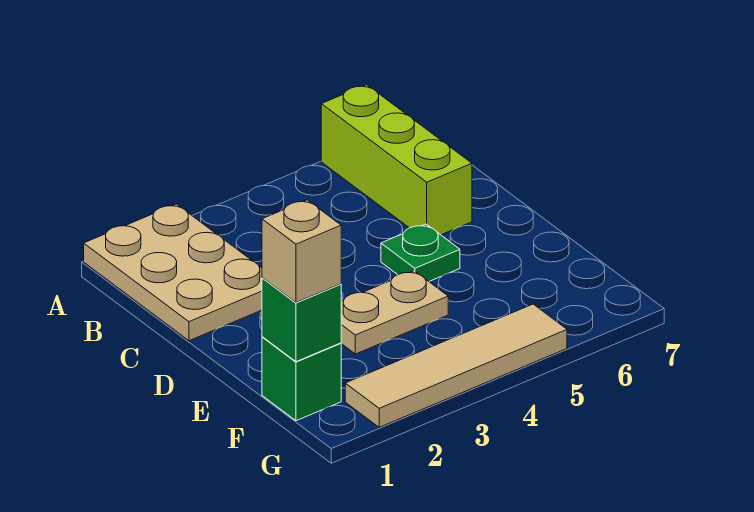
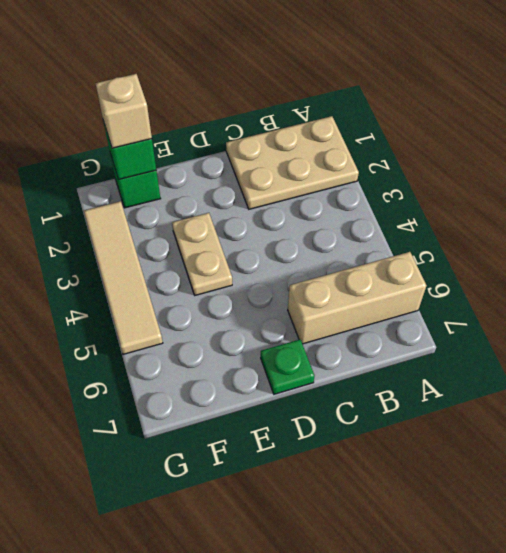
lime 1x3 brick [321,85,472,235] -> tan 1x3 brick [288,252,426,344]
green 1x1 plate [381,224,460,281] -> green 1x1 plate moved to [261,340,314,394]

